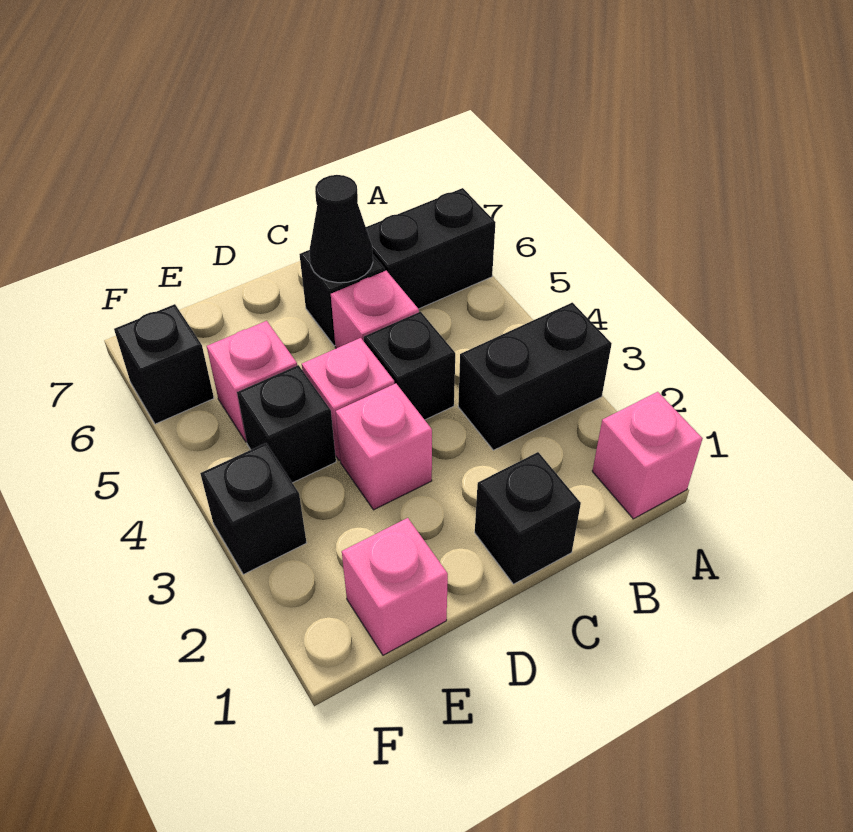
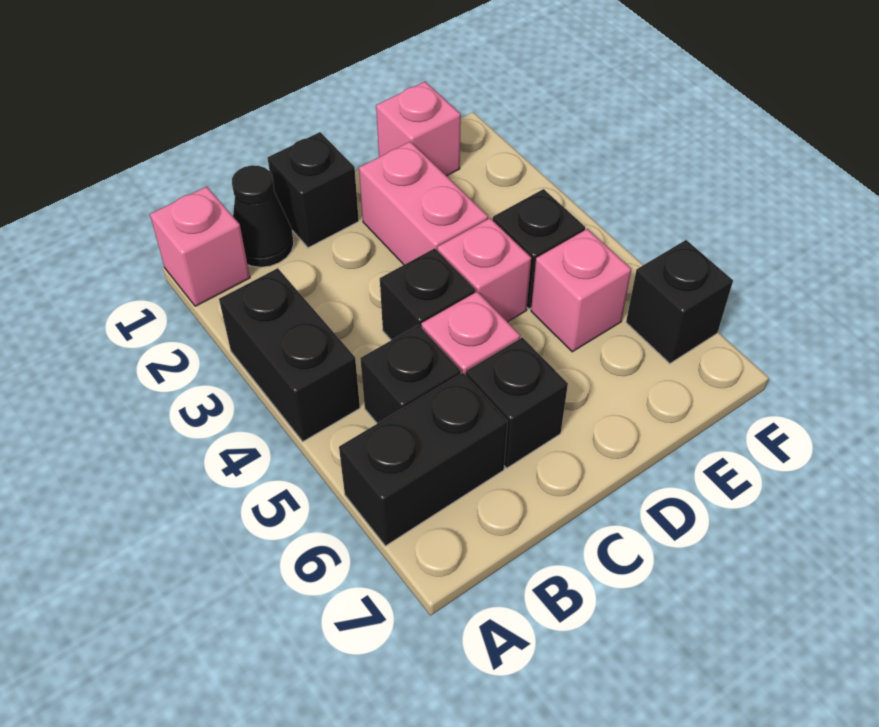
black 1x2 brick [458,303,612,450] -> black 1x2 brick turned to [219,268,360,442]
black 1x1 cone [310,175,373,283] -> black 1x1 cone moved to [232,165,294,267]
pink 1x1 brick [336,384,432,510] -> pink 1x2 brick [359,142,488,265]
black 1x1 brick [200,443,307,574] -> black 1x1 brick moved to [360,325,461,424]

